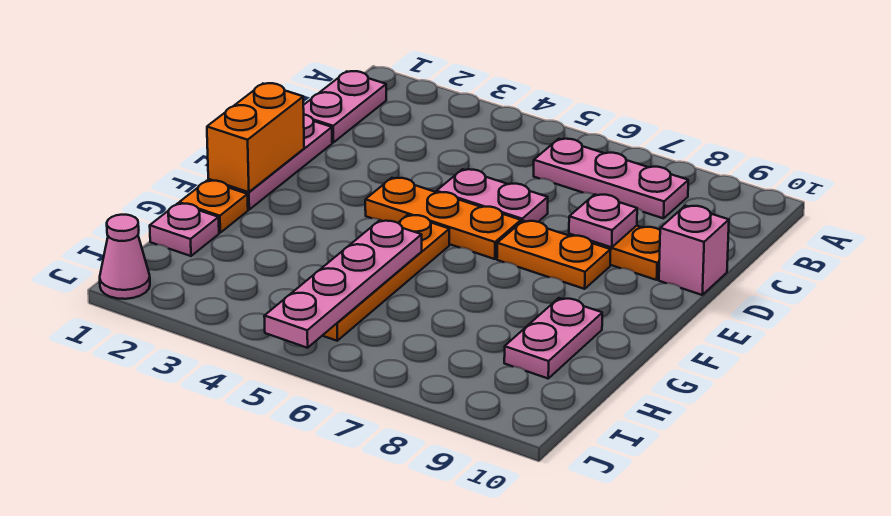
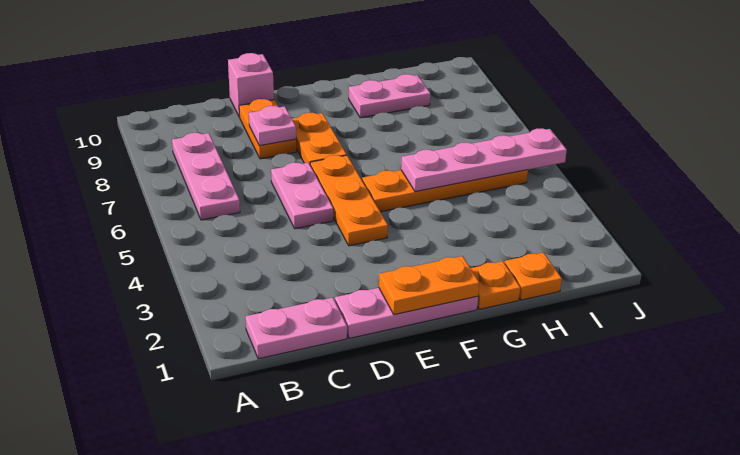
orange 1x2 brick [207,83,304,192] -> orange 1x2 plate [379,256,479,315]
pink 1x1 plate [150,203,219,256] -> orange 1x1 plate [505,253,562,300]
pink 1x1 cone [100,215,150,299] -> none

